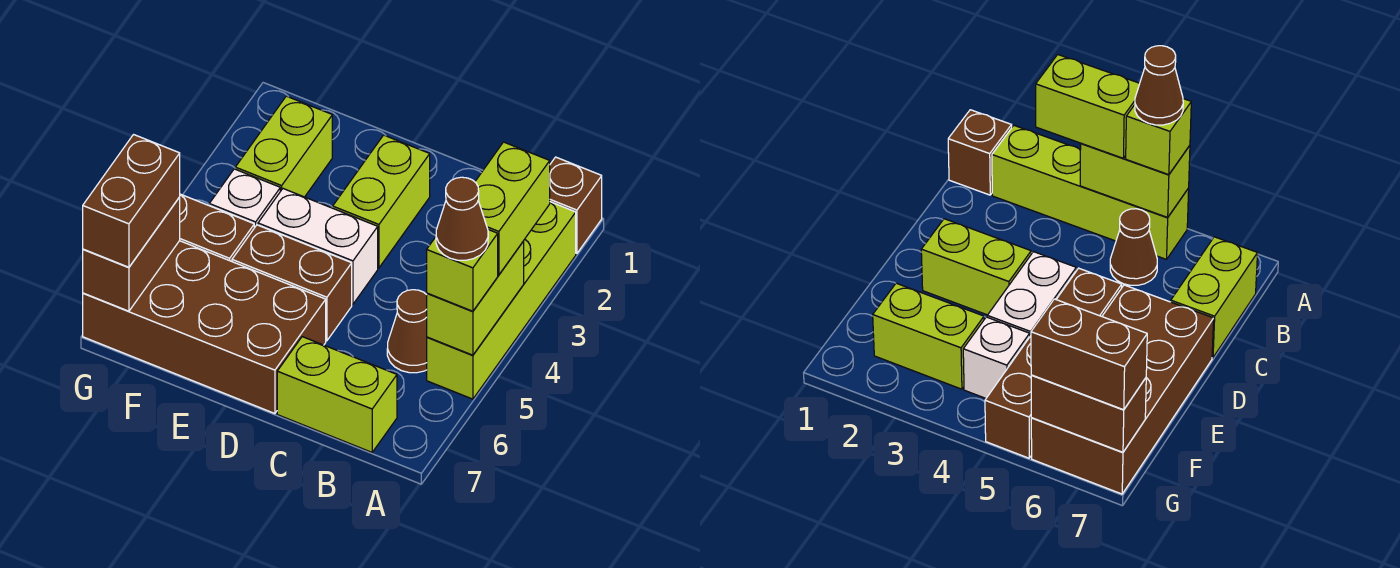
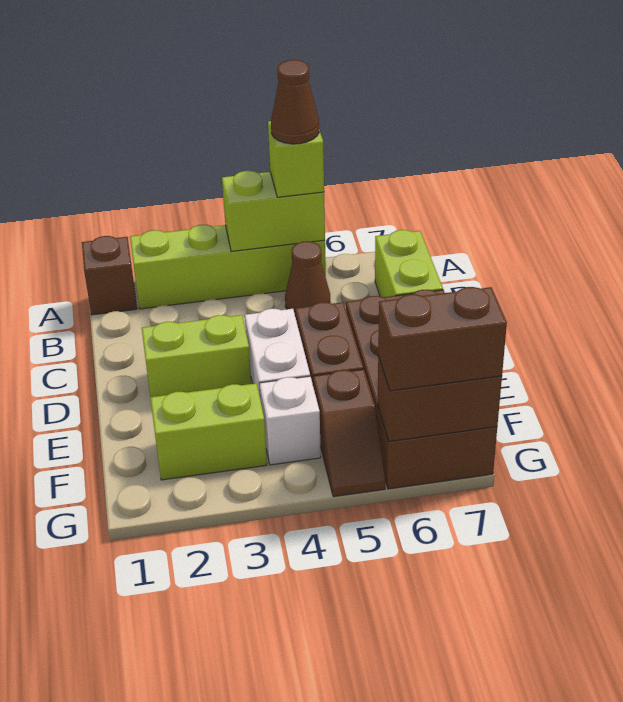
lime 1x2 brick [475,142,550,275] -> none
brown 1x2 brick [180,194,254,261] -> brown 1x2 slope [313,369,385,497]

